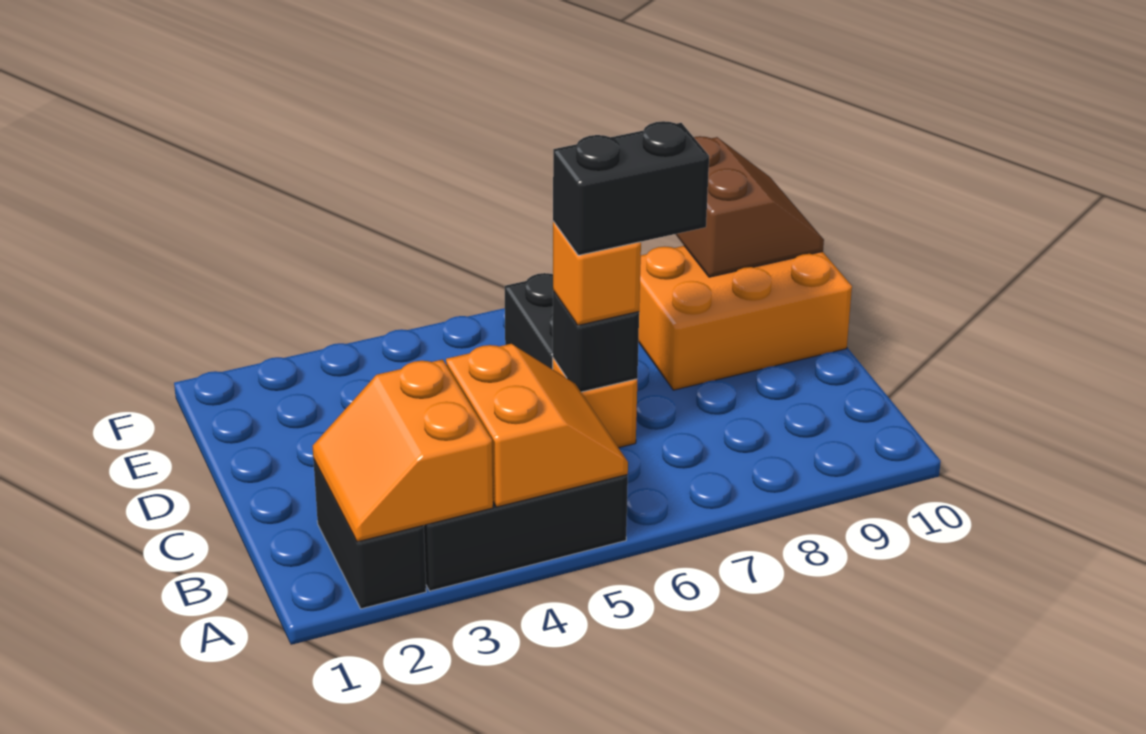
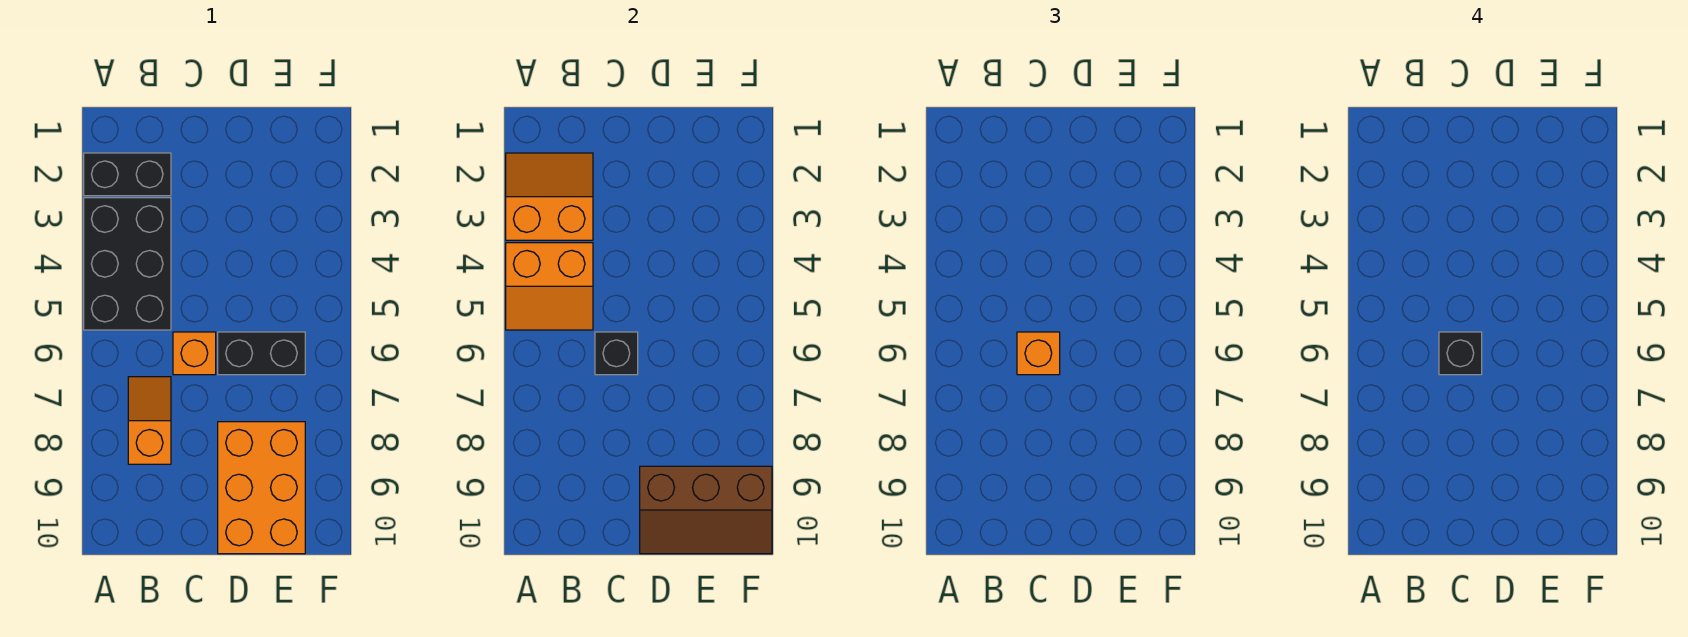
none -> orange 1x2 slope [128,377,171,464]
black 1x2 brick [553,121,709,255] -> black 1x1 brick [1439,332,1482,375]
brown 2x2 slope [676,136,824,277] -> brown 2x3 slope [640,466,772,554]

